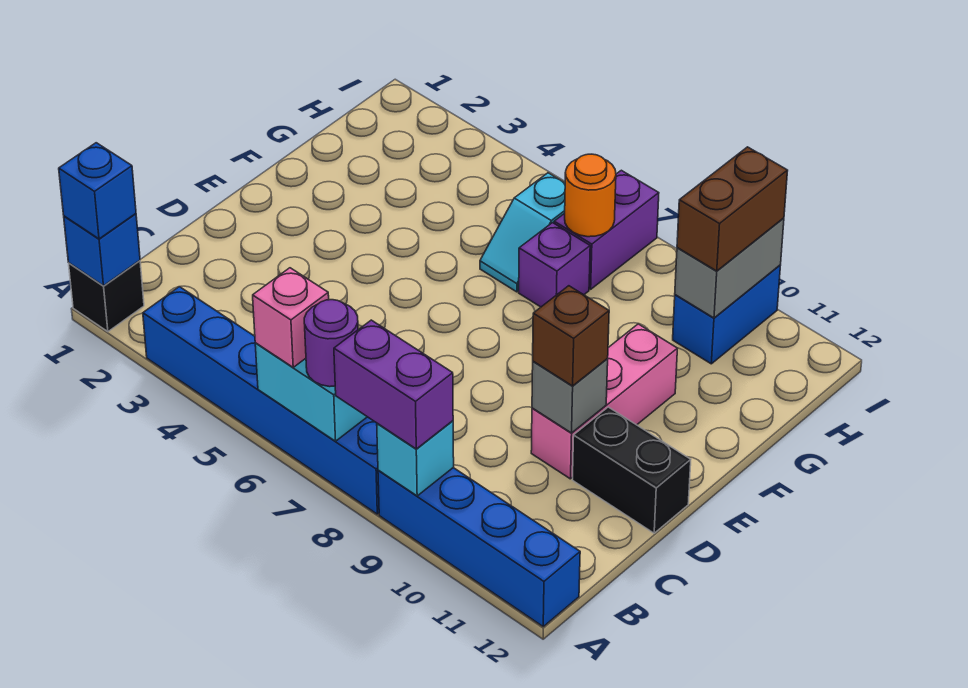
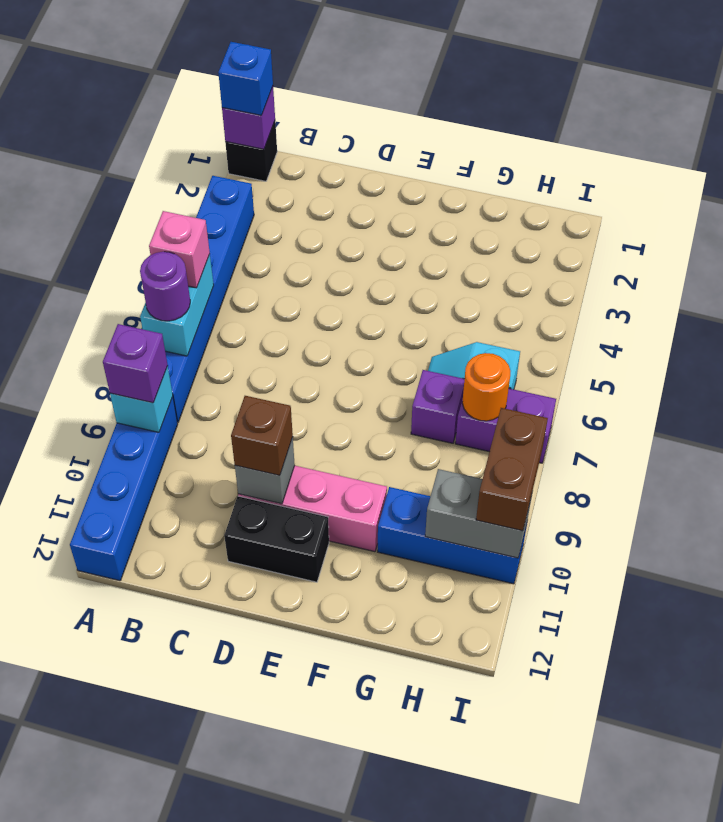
blue 1x1 brick [64,214,140,286] -> purple 1x1 brick [222,87,275,149]
purple 1x2 brick [334,320,453,449] -> purple 1x1 brick [103,324,168,403]
black 1x2 brick [573,407,691,533] -> black 1x2 brick turned to [224,496,329,582]
blue 1x2 brick [673,265,781,364] -> blue 1x3 brick [378,487,527,584]
brown 1x2 brick [677,147,788,271] -> brown 1x2 brick turned to [476,408,548,531]

